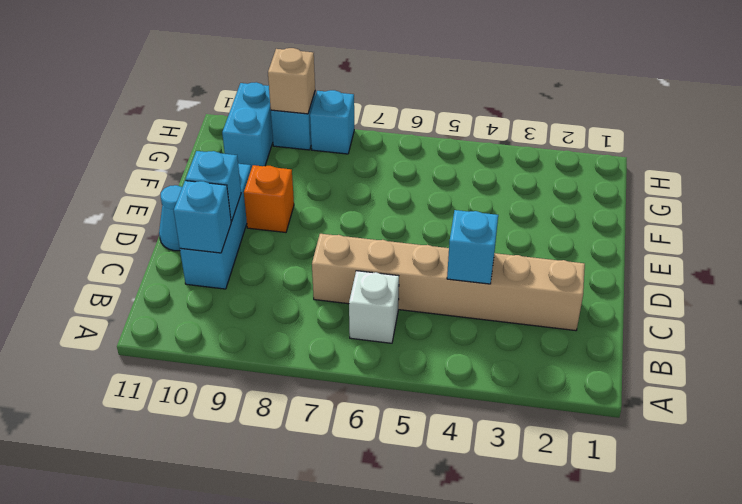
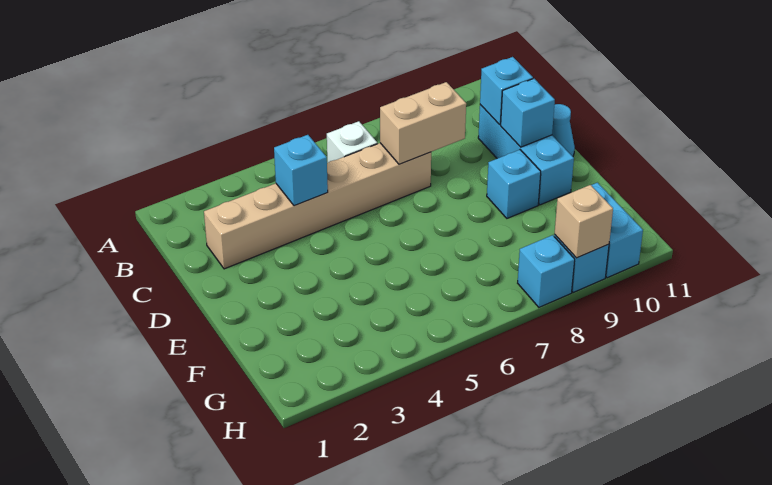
none -> tan 1x2 brick [380,82,466,164]
orange 1x1 brick [244,165,294,232] -> cyan 1x1 brick [487,150,541,218]

